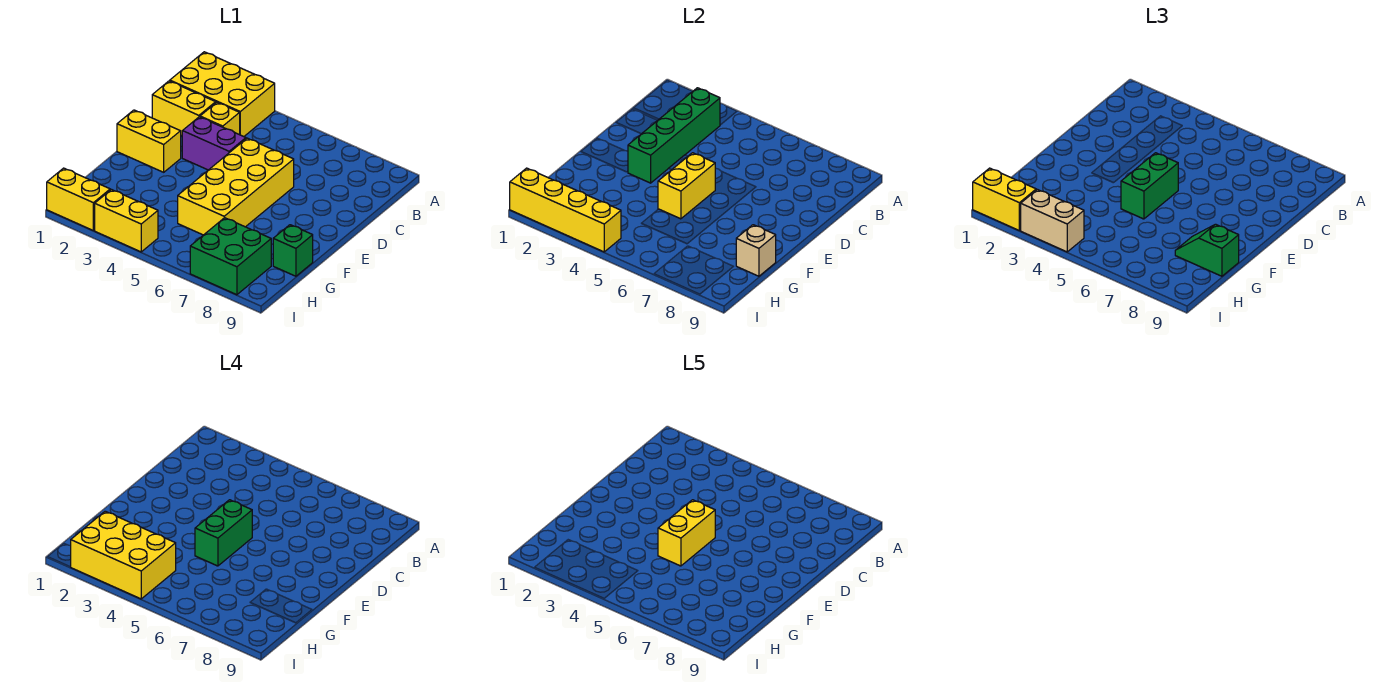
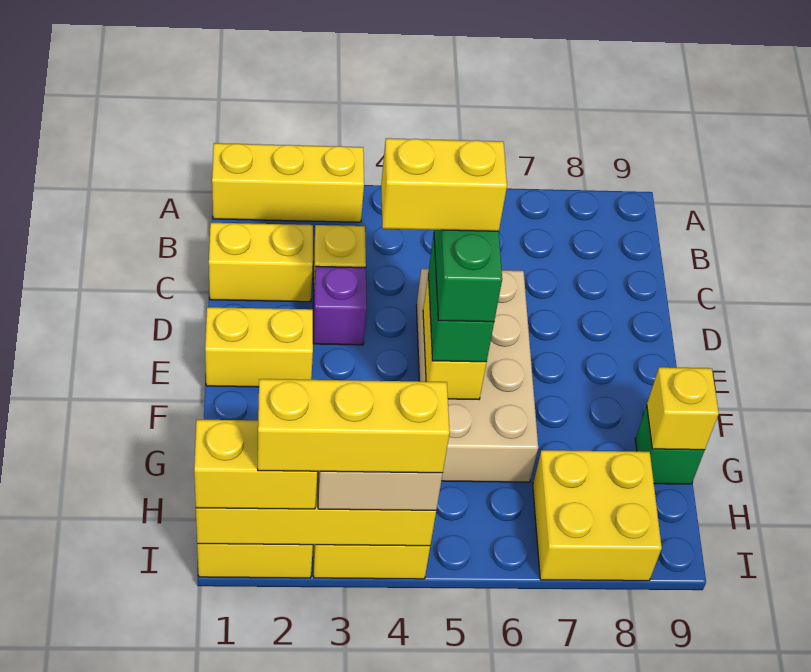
yellow 2x3 brick [170,52,275,137] -> yellow 1x3 brick [212,143,364,222]
green 1x4 brick [628,88,720,183] -> none
purple 1x2 brick [182,117,246,170] -> purple 1x1 brick [313,266,367,345]
yellow 2x4 brick [178,138,294,235] -> tan 2x4 brick [416,269,538,482]
yellow 1x2 brick [658,500,715,566] -> yellow 1x2 brick turned to [381,138,507,231]
green 1x2 slope [1175,224,1239,276] -> none
tan 1x1 brick [736,225,776,276] -> yellow 1x1 brick [647,367,719,450]
yellow 2x3 brick [71,511,176,599] -> yellow 1x3 brick [258,379,450,473]
green 2x2 brick [190,218,271,295] -> yellow 2x2 brick [533,450,662,581]

